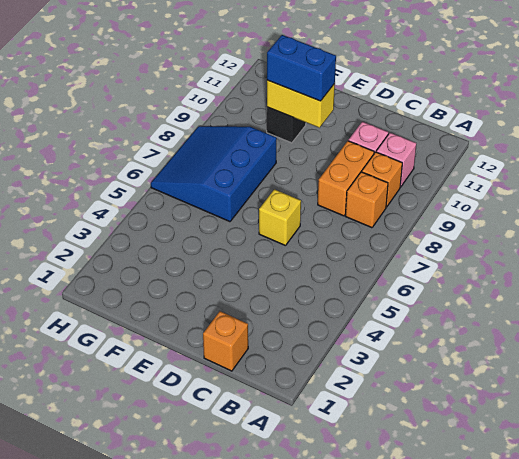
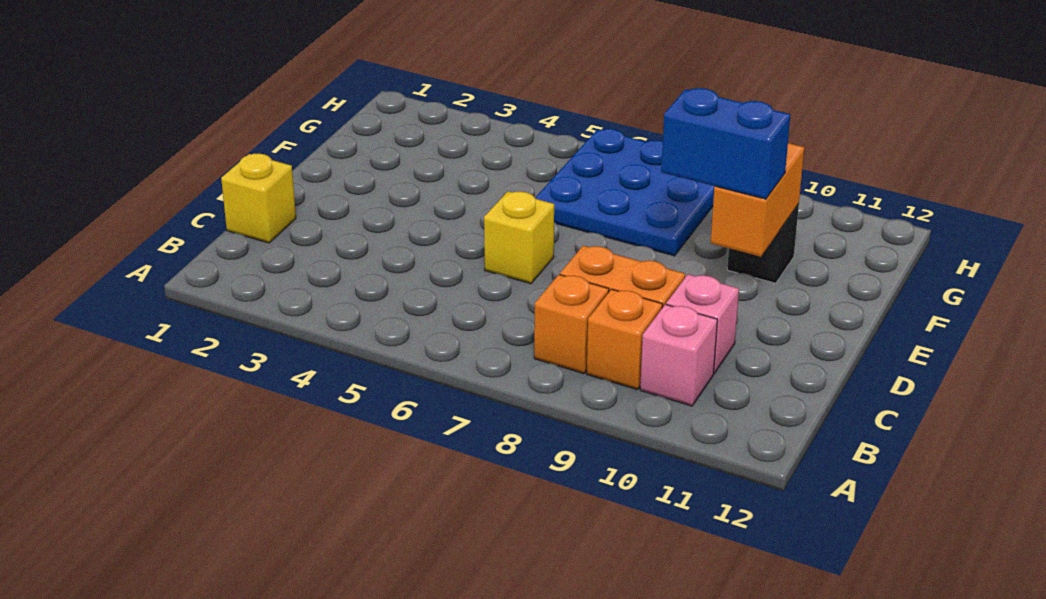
orange 1x1 brick [203,311,248,371] -> yellow 1x1 brick [221,154,296,243]
yellow 1x2 brick [267,80,335,128] -> orange 1x2 brick [711,143,804,257]
blue 1x2 brick [267,35,336,101] -> blue 1x2 brick turned to [661,88,790,199]
blue 3x3 slope [151,126,277,222] -> blue 3x3 plate [535,129,715,256]

